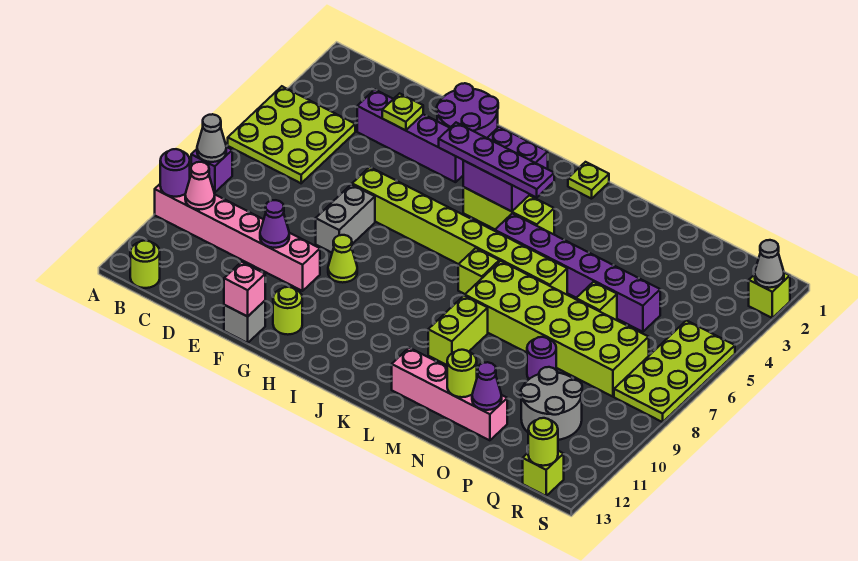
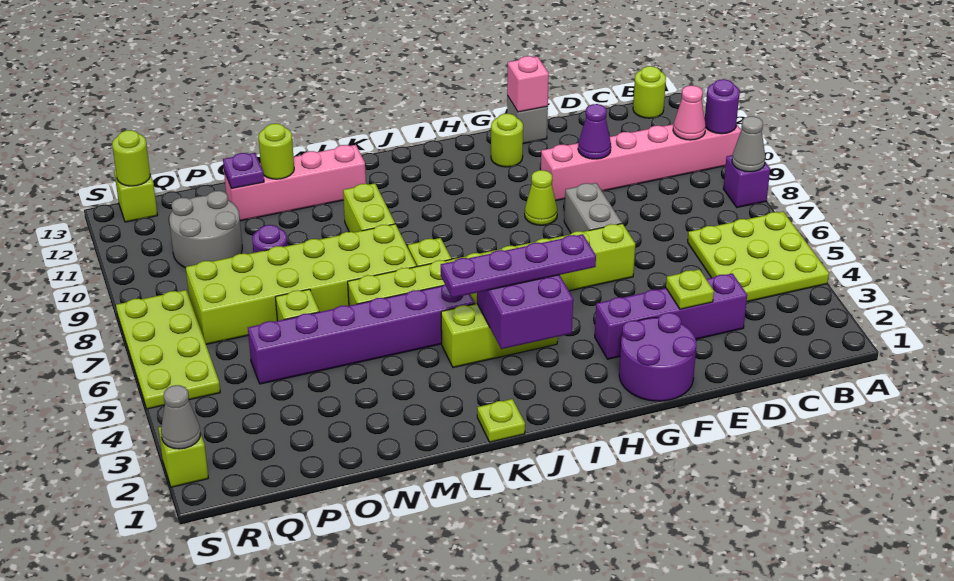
purple 1x1 cone [472,362,502,410] -> purple 1x1 plate [223,153,264,188]

